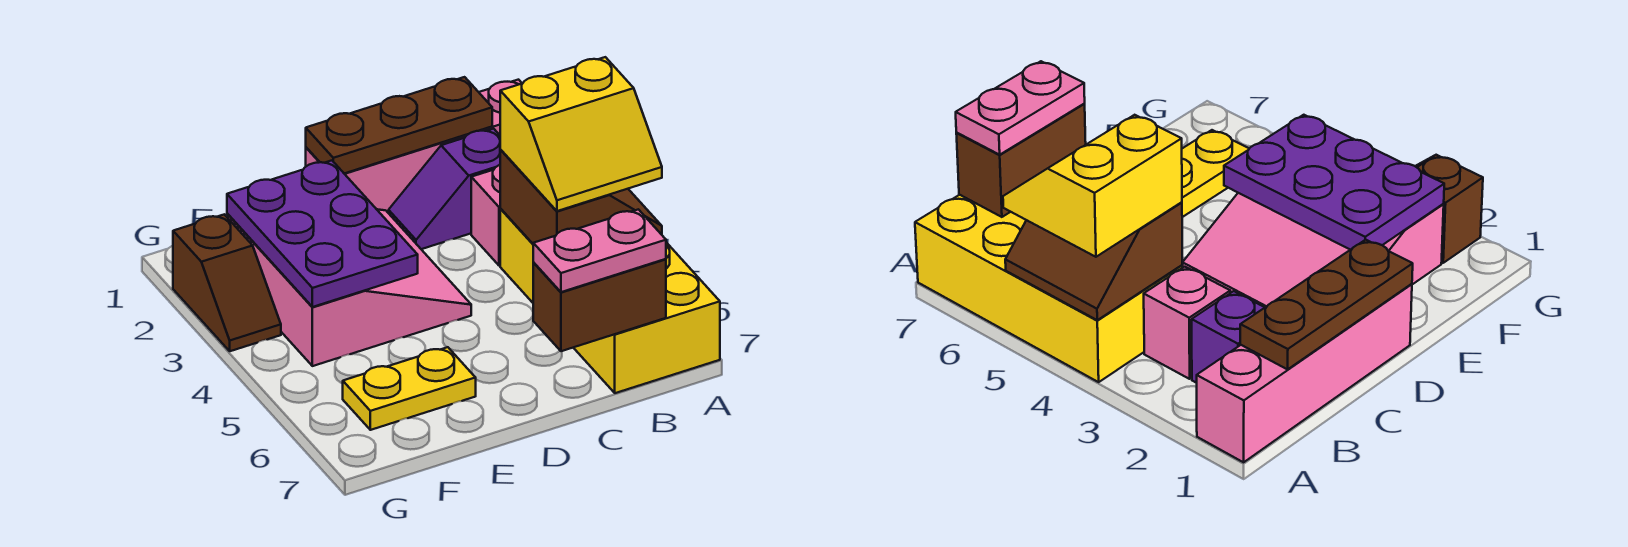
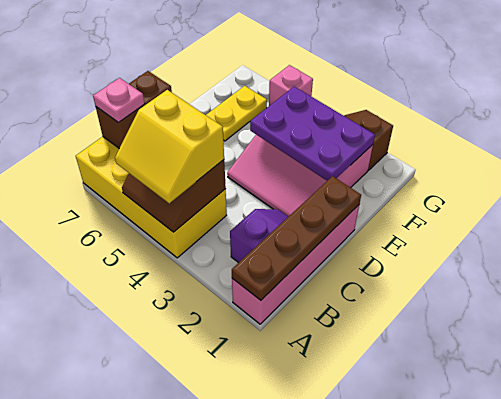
yellow 2x2 slope [500,57,662,211] -> yellow 2x2 slope turned to [115,90,224,203]
brown 1x3 plate [306,77,492,173] -> brown 1x4 plate [232,176,361,300]
pink 1x1 brick [471,165,501,266] -> pink 1x1 brick moved to [269,65,313,106]
pink 1x2 plate [533,209,666,292] -> pink 1x1 plate [93,78,145,123]

